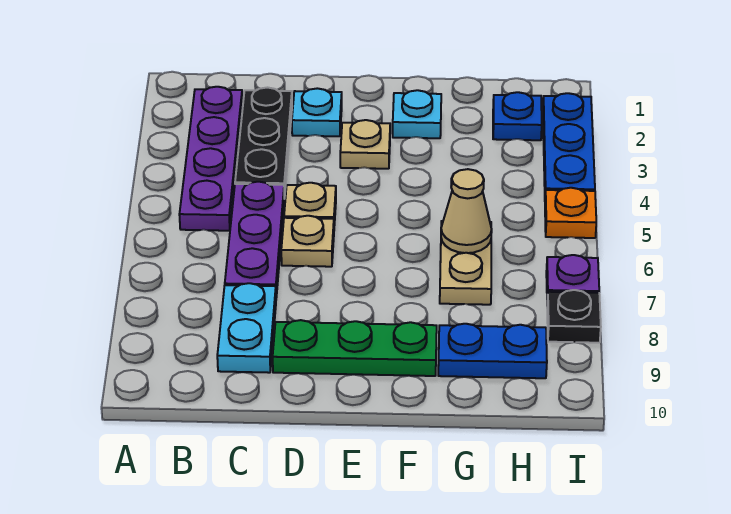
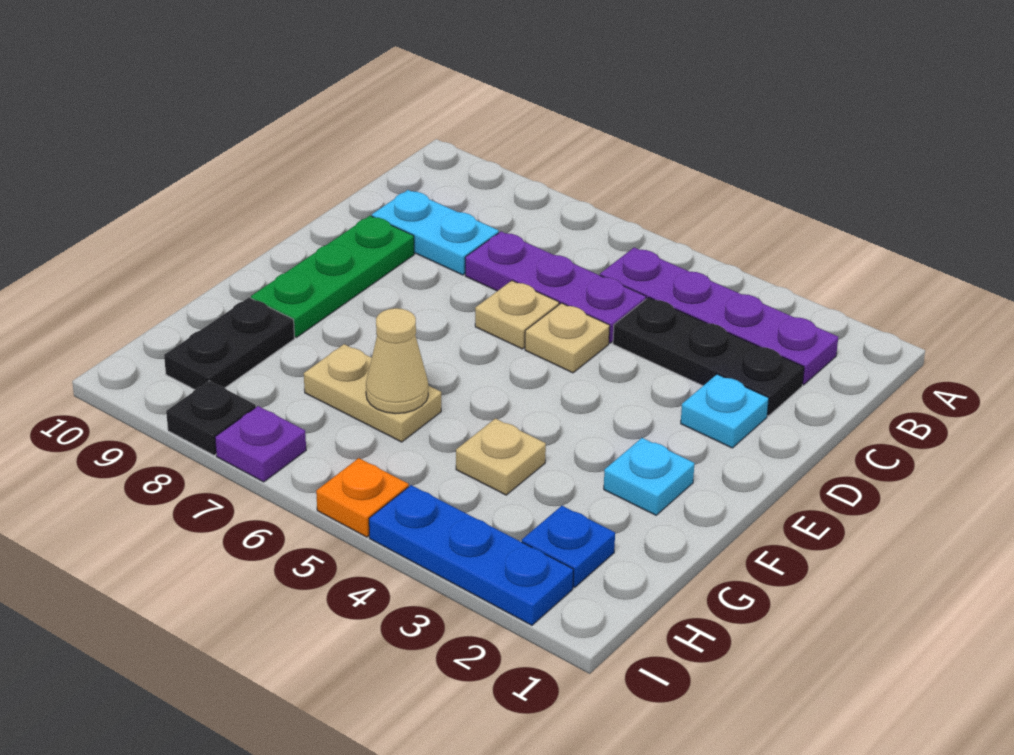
tan 1x1 plate [340,120,390,169] -> tan 1x1 plate moved to [456,419,546,495]
blue 1x2 plate [438,324,547,378] -> black 1x2 plate [164,298,295,390]

